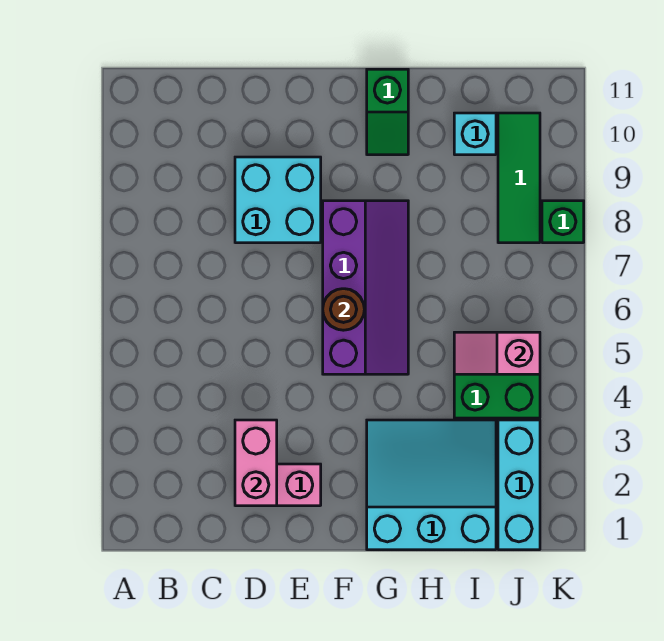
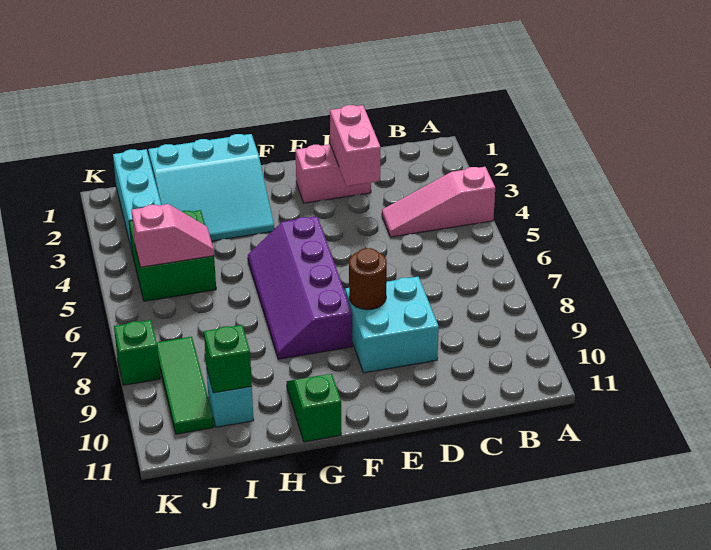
none -> pink 1x3 slope [382,167,495,237]
brown 1x1 round brick [323,289,364,330] -> brown 1x1 round brick moved to [349,248,387,310]
none -> green 1x1 brick [204,325,252,393]

